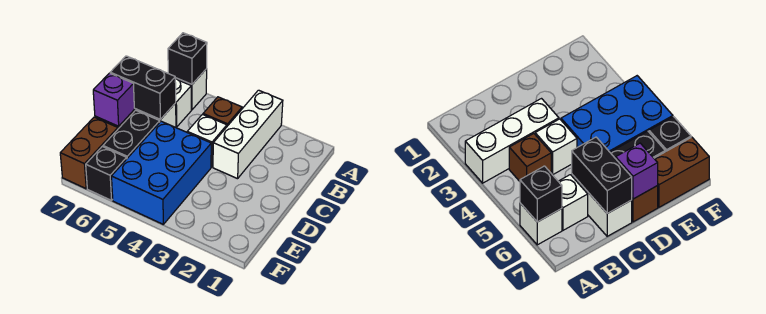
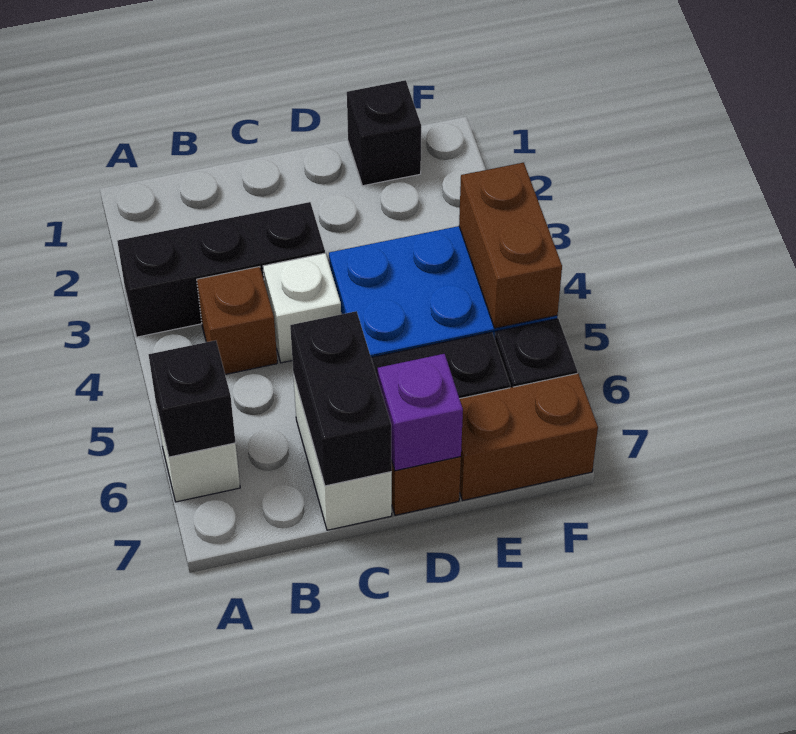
white 1x3 brick [213,90,283,179] -> black 1x3 brick [117,202,325,337]
white 1x1 brick [175,79,191,127] -> none
none -> black 1x1 brick [347,80,421,186]
none -> brown 1x2 brick [459,163,562,328]

